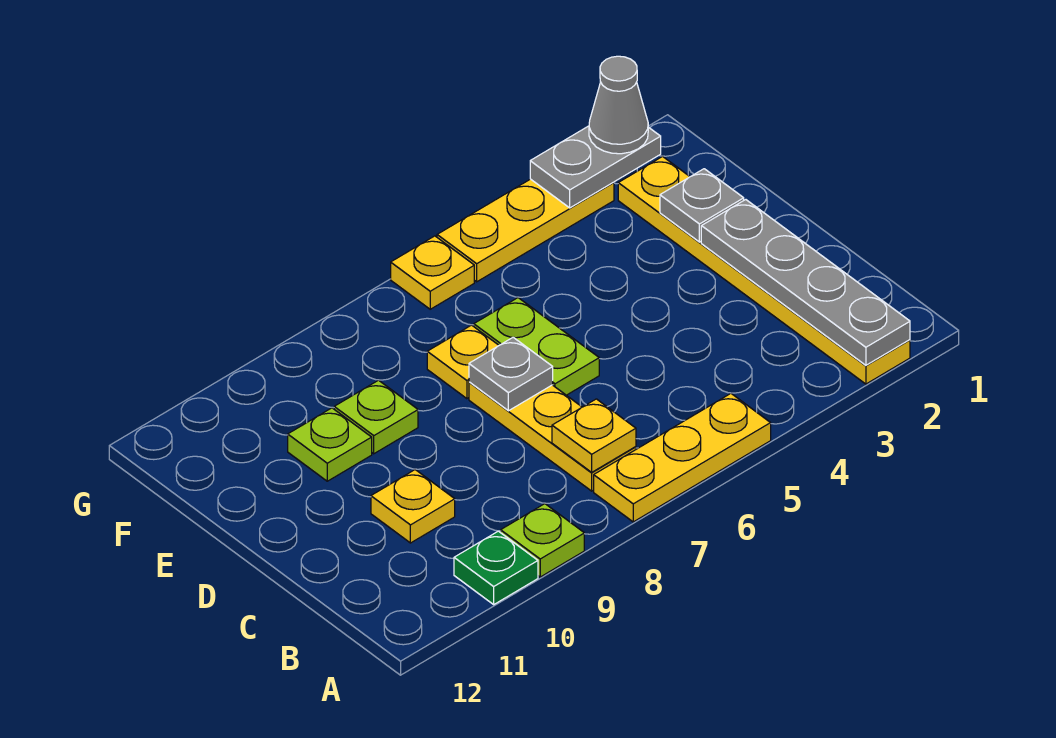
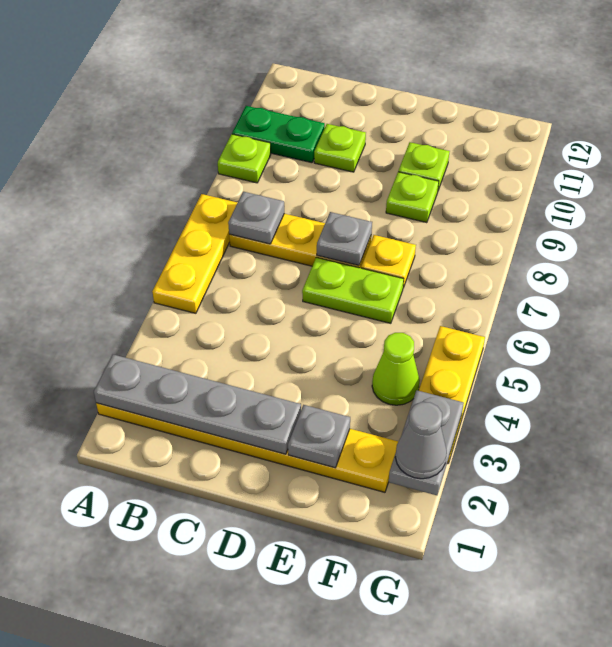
green 1x1 plate [454,531,538,604] -> green 1x2 plate [232,106,325,163]
yellow 1x1 plate [552,399,636,472] -> grey 1x1 plate [228,192,284,244]
yellow 1x1 plate [371,470,455,543] -> lime 1x1 plate [314,124,366,172]
none -> lime 1x1 cone [372,333,420,405]
yellow 1x1 plate [391,236,474,309] -> none

